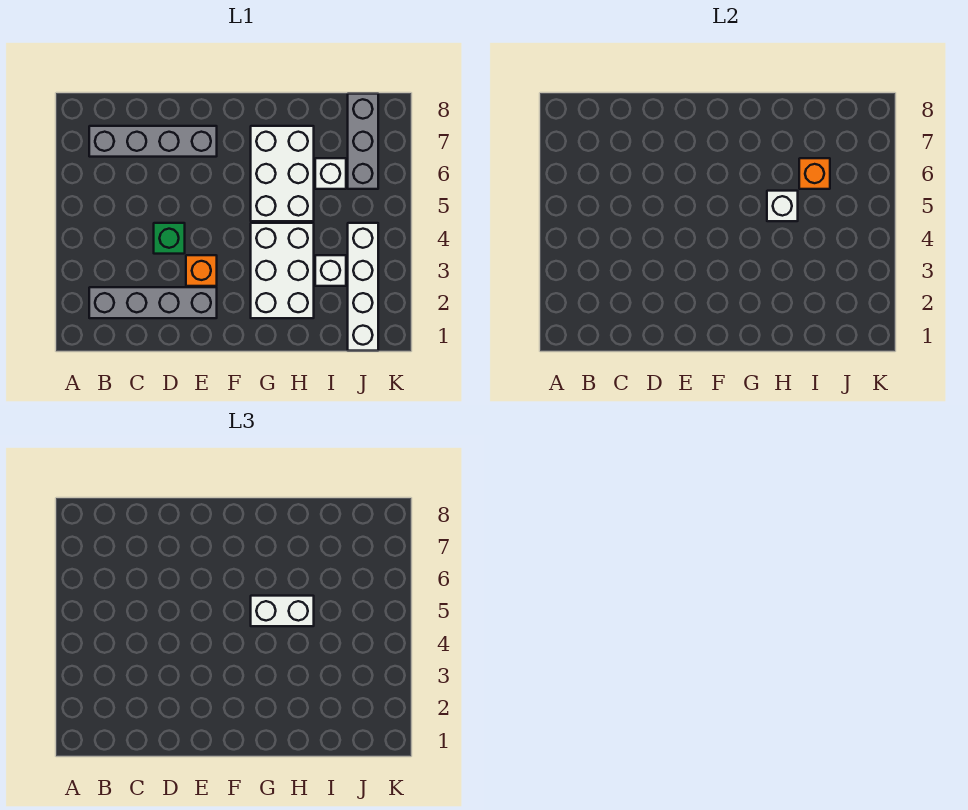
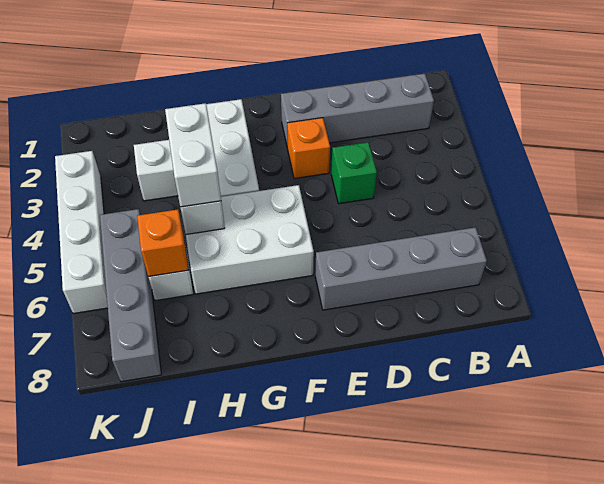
white 2x3 brick [251,126,314,221] -> white 2x3 brick turned to [186,185,314,294]
white 1x2 brick [251,596,314,626] -> white 1x2 brick turned to [165,103,221,207]
white 1x4 brick [348,223,378,351] -> white 1x4 brick moved to [55,151,108,314]
grey 1x3 brick [348,94,378,189] -> grey 1x4 brick [100,209,161,382]

